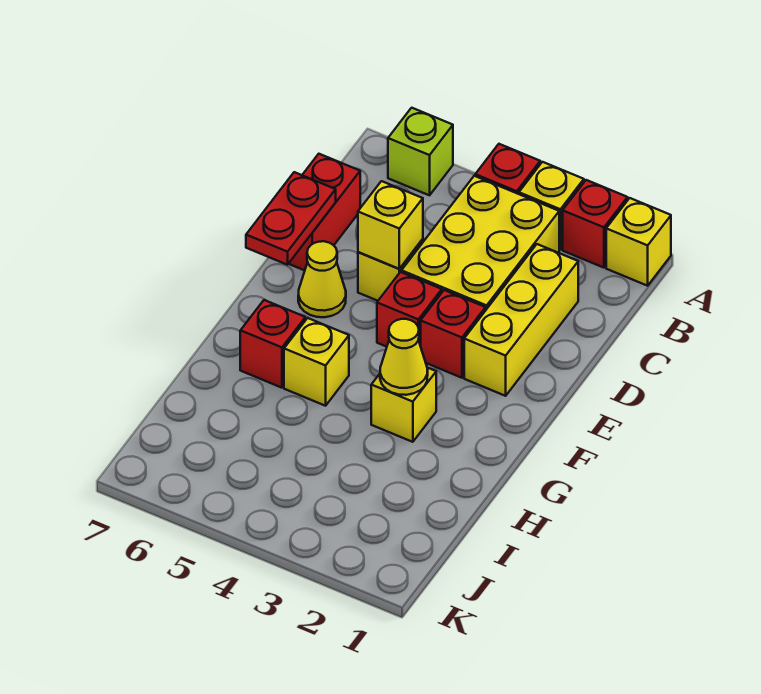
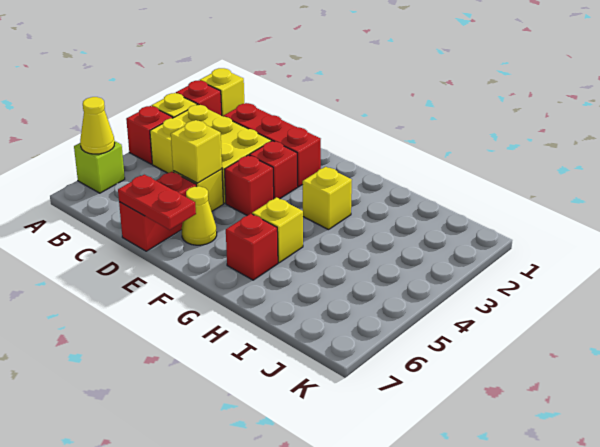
yellow 1x3 brick [464,244,578,396] -> red 1x3 brick [223,103,321,187]
red 1x2 brick [289,154,360,270] -> red 1x2 brick turned to [119,172,196,251]
yellow 1x1 cone [380,319,428,395] -> yellow 1x1 cone moved to [80,97,115,154]

